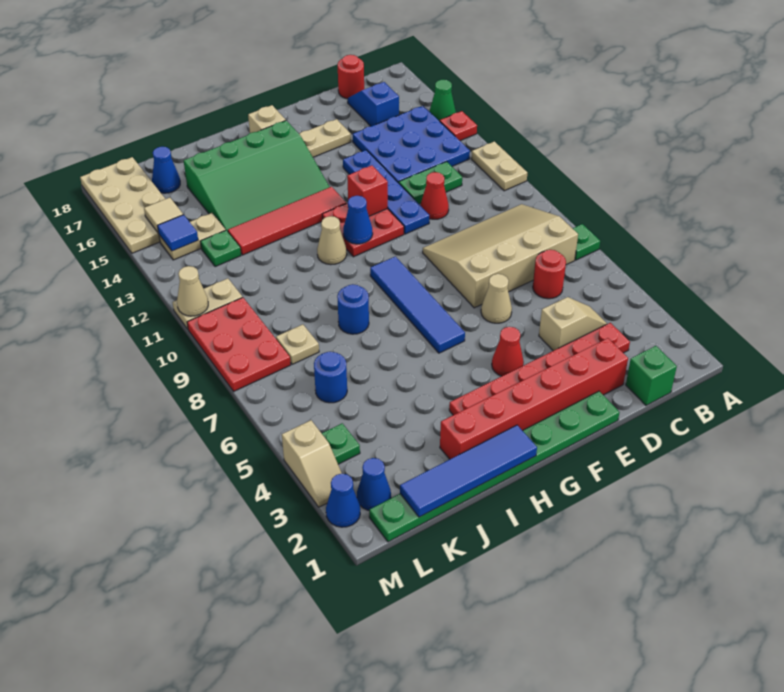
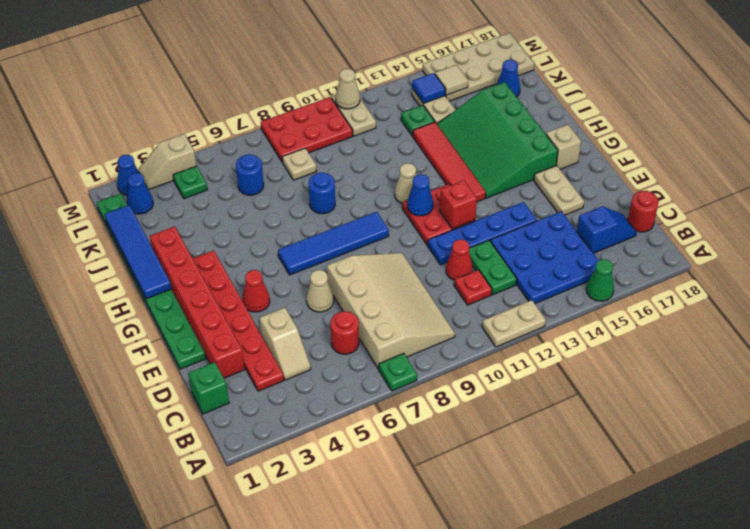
red 1x1 plate [440,111,477,141] -> red 1x1 plate moved to [454,270,492,305]

